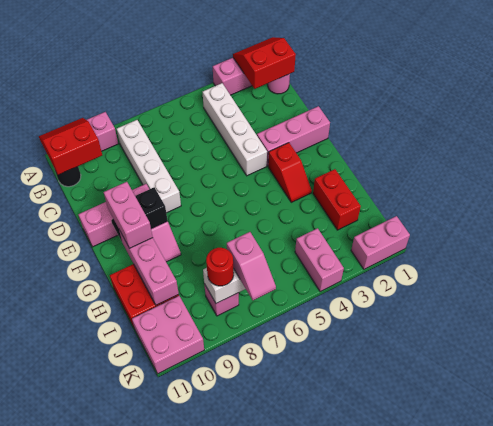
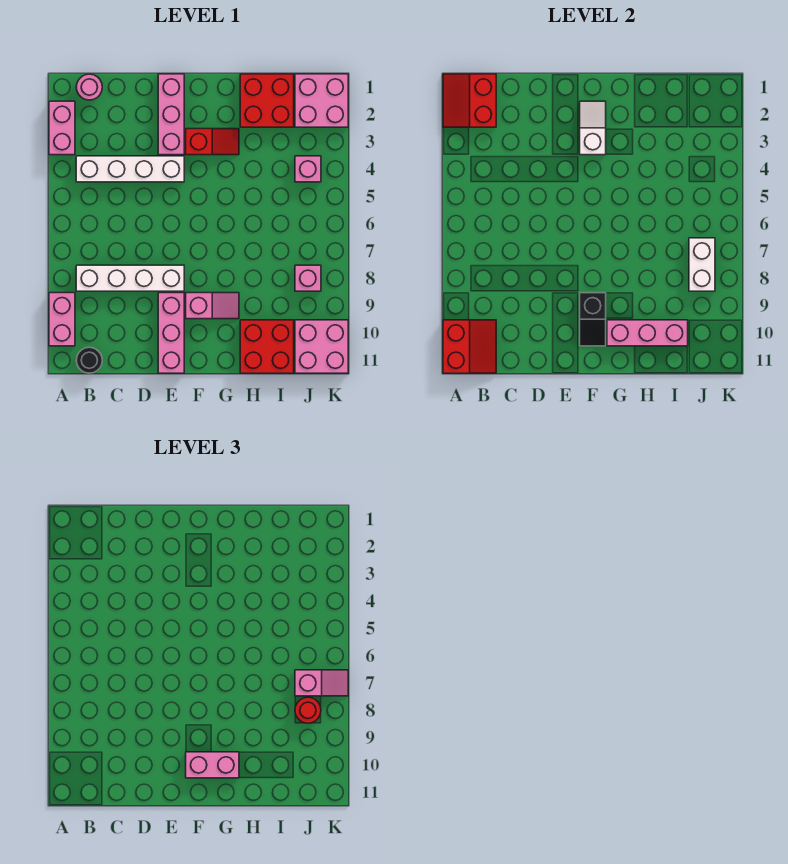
red 2x2 slope [39,118,102,175] -> red 2x2 slope turned to [443,320,496,373]
none -> white 1x2 slope [580,101,606,155]
red 1x2 brick [313,169,361,230] -> red 2x2 brick [240,74,294,127]
pink 1x2 brick [295,228,344,292] -> pink 1x1 brick [295,156,321,182]
pink 1x2 brick [351,216,410,269] -> pink 2x2 brick [295,74,348,127]

